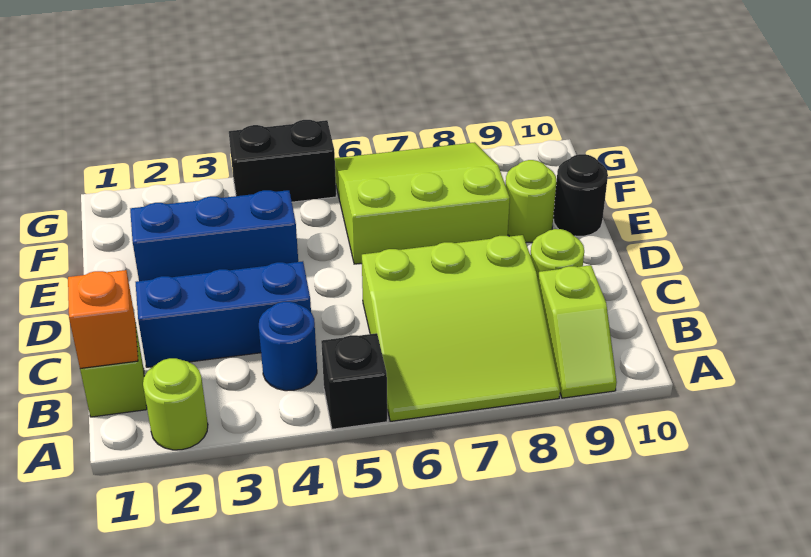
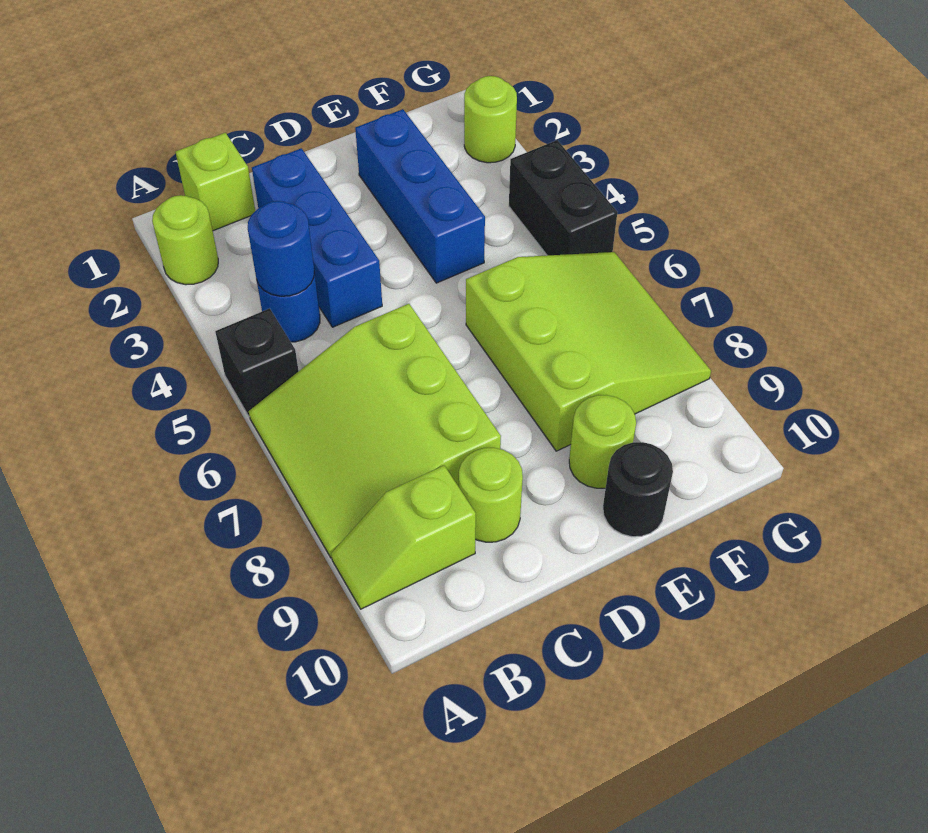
orange 1x1 brick [68,270,138,369] -> none
none -> blue 1x1 round brick [248,201,314,296]
none -> lime 1x1 round brick [464,76,517,163]

